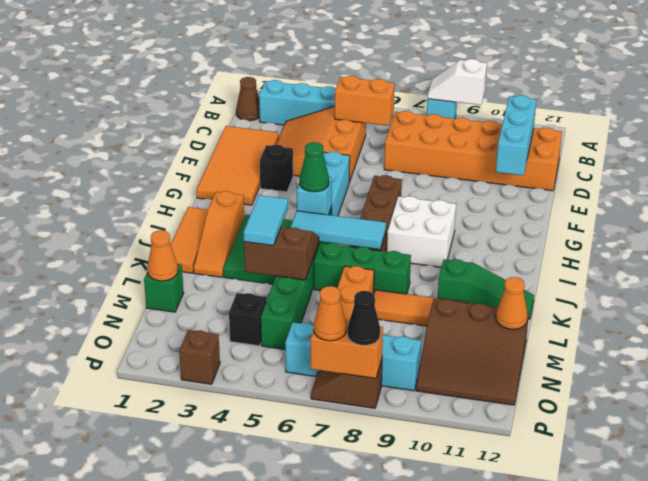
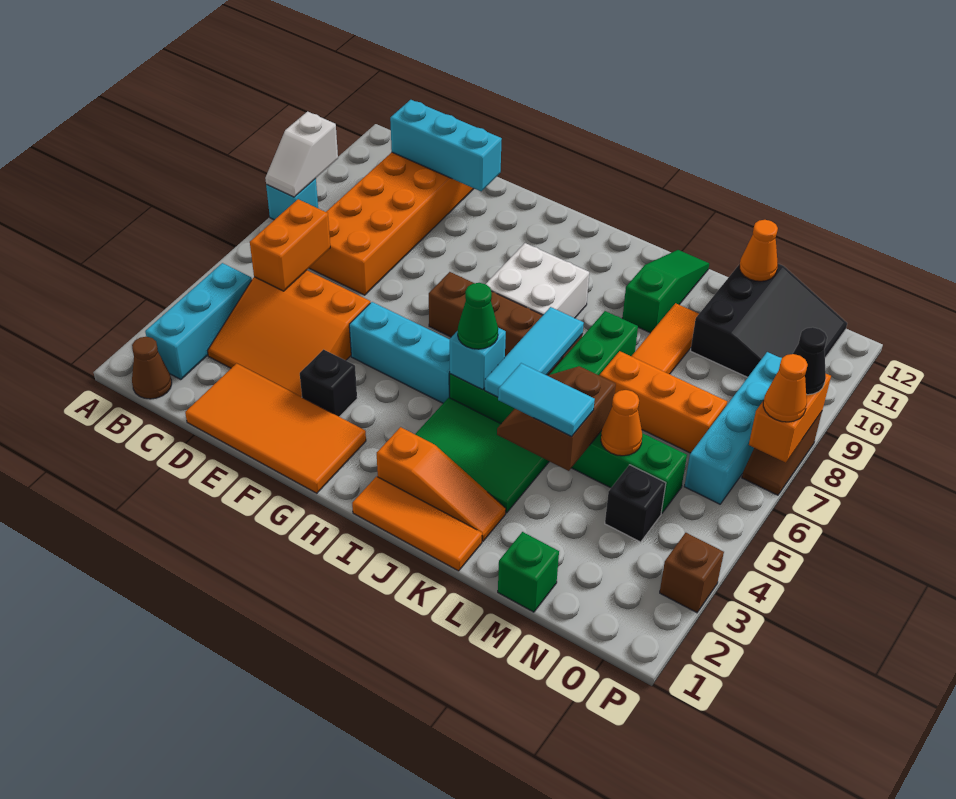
orange 1x1 cone [147,230,178,281] -> orange 1x1 cone moved to [601,390,642,456]
brown 3x3 slope [416,299,529,405] -> black 3x3 slope [691,264,847,377]

